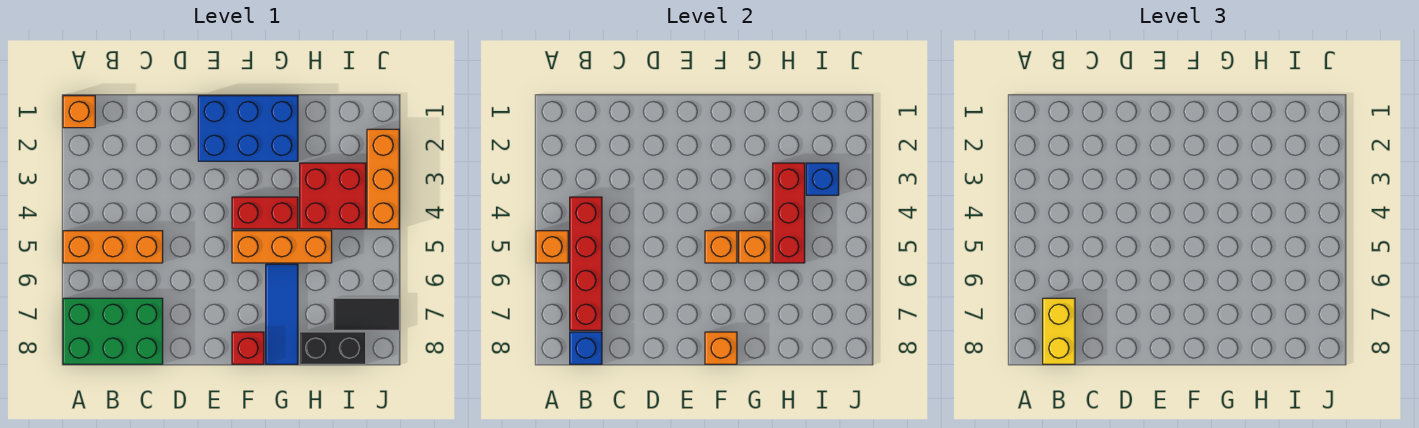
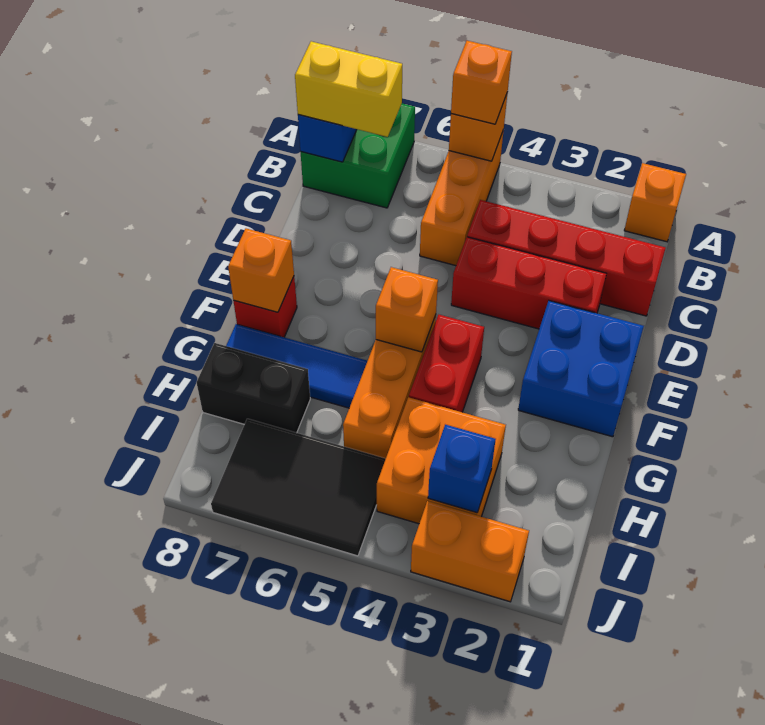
green 2x3 brick [63,298,163,364] -> green 2x2 brick [301,103,415,208]
red 1x4 brick [570,197,602,330] -> red 1x4 brick moved to [467,200,666,316]
blue 2x3 brick [198,96,298,161] -> blue 2x2 brick [518,301,644,437]
orange 1x1 brick [739,231,771,263] -> orange 1x1 brick moved to [451,41,512,124]
red 2x2 brick [300,163,366,229] -> orange 2x2 brick [377,397,506,524]
red 1x3 brick [773,163,805,263] -> red 1x3 brick moved to [451,237,606,329]
black 1x2 brick [300,332,366,364] -> black 1x2 brick turned to [197,343,310,433]
black 1x2 tile [333,298,399,330] -> black 2x3 tile [211,419,386,556]
orange 1x3 brick [367,129,399,229] -> orange 1x2 brick [411,501,529,602]

